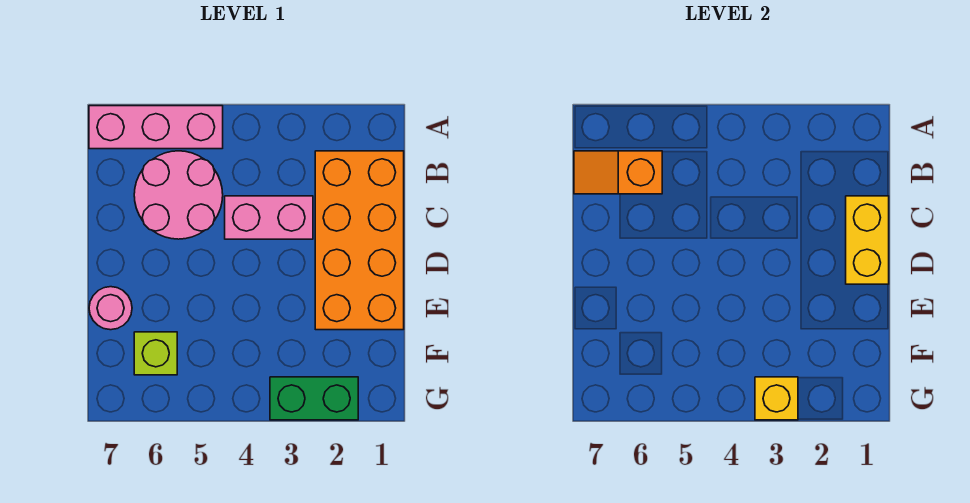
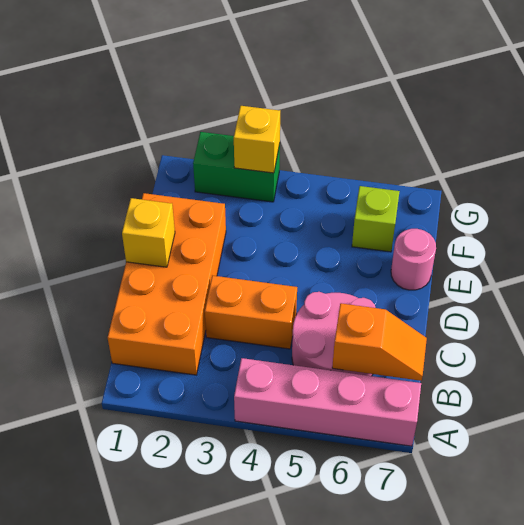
pink 1x3 brick [89,106,223,149] -> pink 1x4 brick [234,358,421,446]
yellow 1x2 brick [846,196,889,284] -> yellow 1x1 brick [122,198,175,267]
pink 1x2 brick [225,196,313,239] -> orange 1x2 brick [205,276,297,349]

